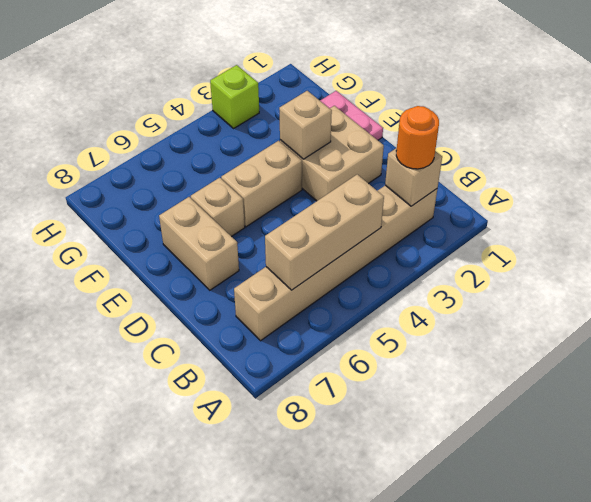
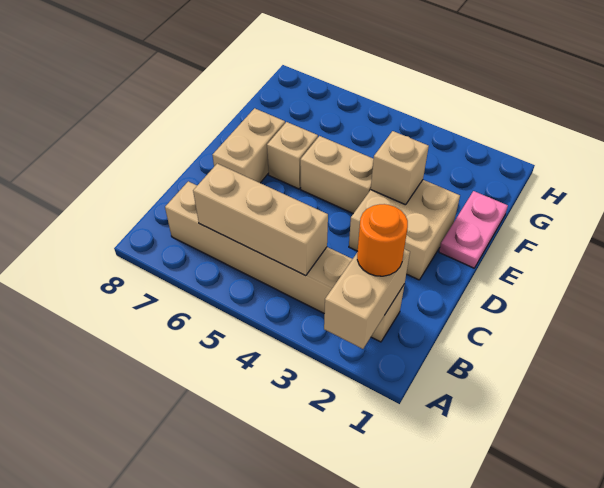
tan 1x1 brick [385,148,442,206] -> tan 1x2 brick [324,249,410,349]
lime 1x1 brick [210,65,259,128] -> none

